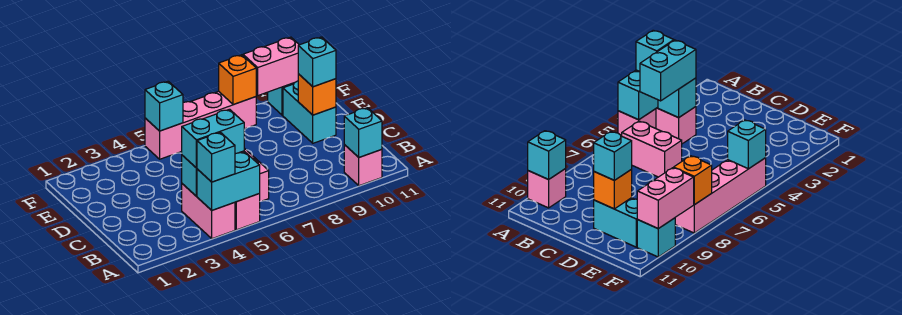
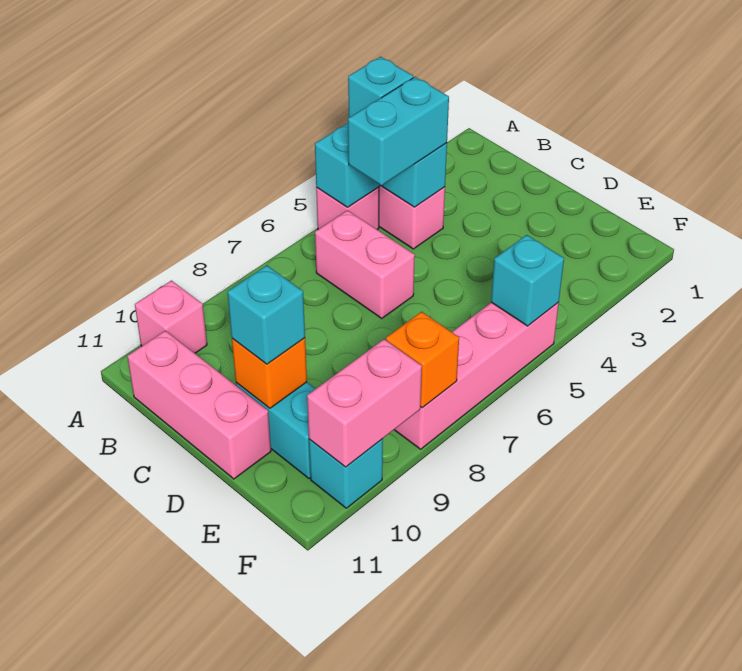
cyan 1x1 brick [344,108,382,157] -> none
none -> pink 1x3 brick [127,331,271,479]

